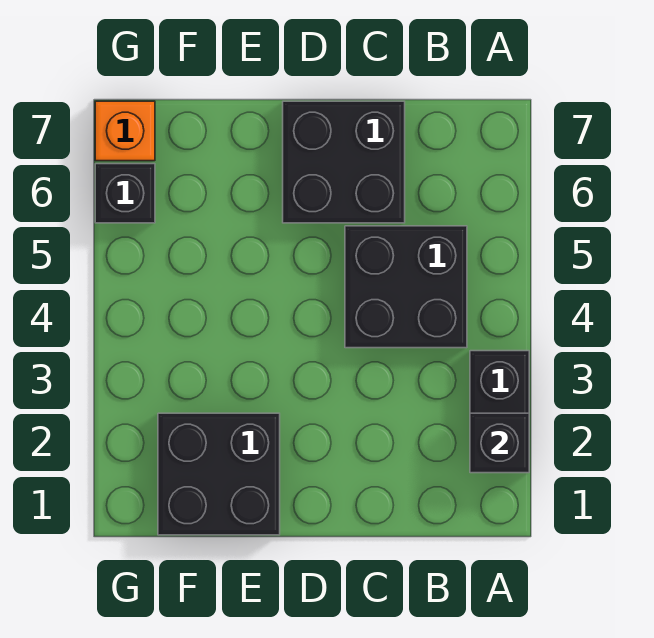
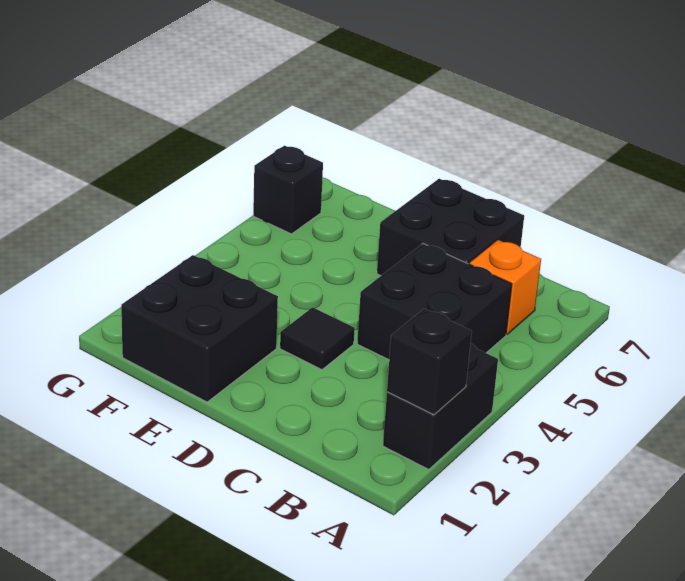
none -> black 1x1 tile [280,307,355,370]
orange 1x1 brick [95,101,155,161] -> orange 1x1 brick moved to [469,240,541,334]

